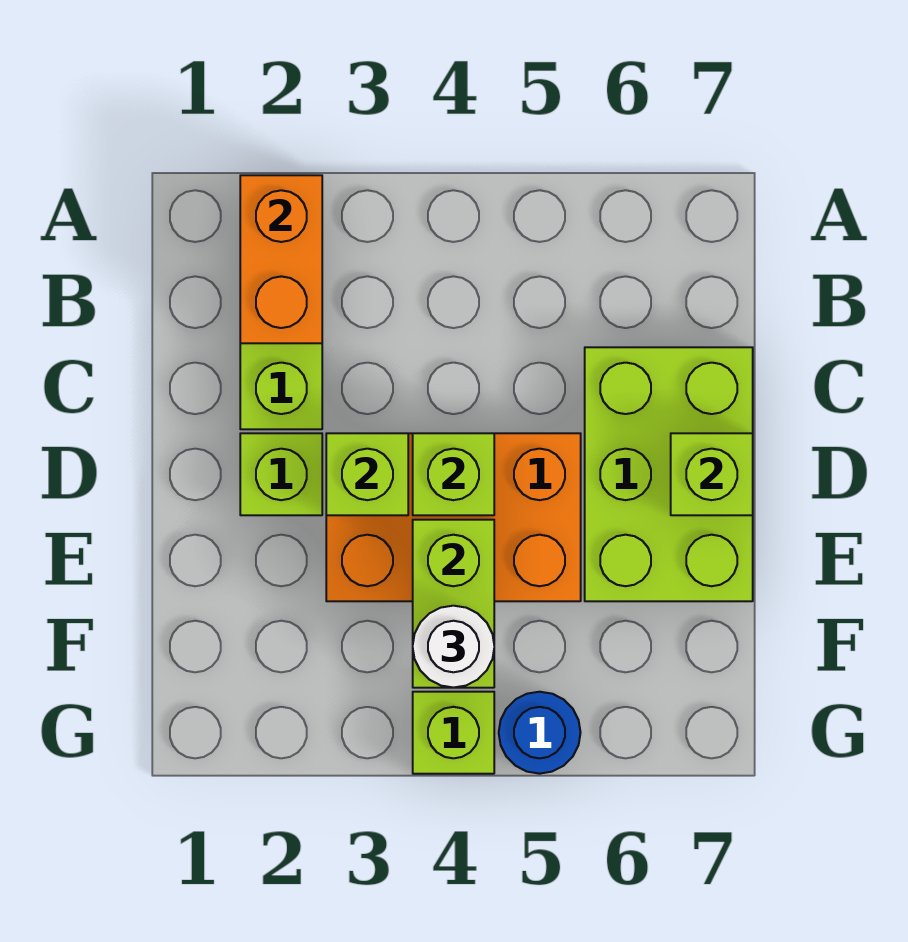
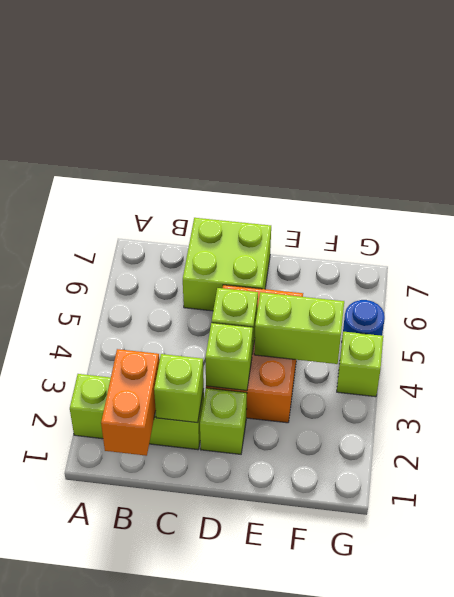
orange 1x2 brick [240,175,322,343] -> orange 1x2 brick turned to [101,349,159,456]
lime 2x3 brick [585,347,753,601] -> lime 2x2 brick [183,218,271,311]
lime 1x1 brick [671,433,753,515] -> lime 1x1 brick moved to [154,354,204,423]
white 1x1 round brick [413,606,494,688] -> none

